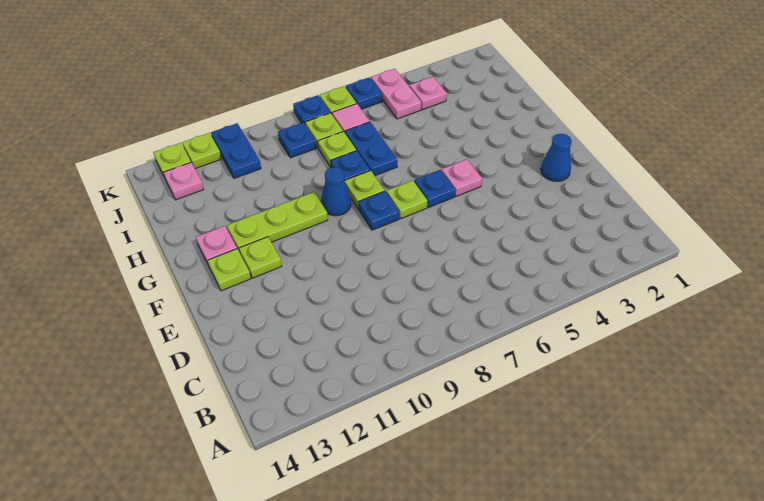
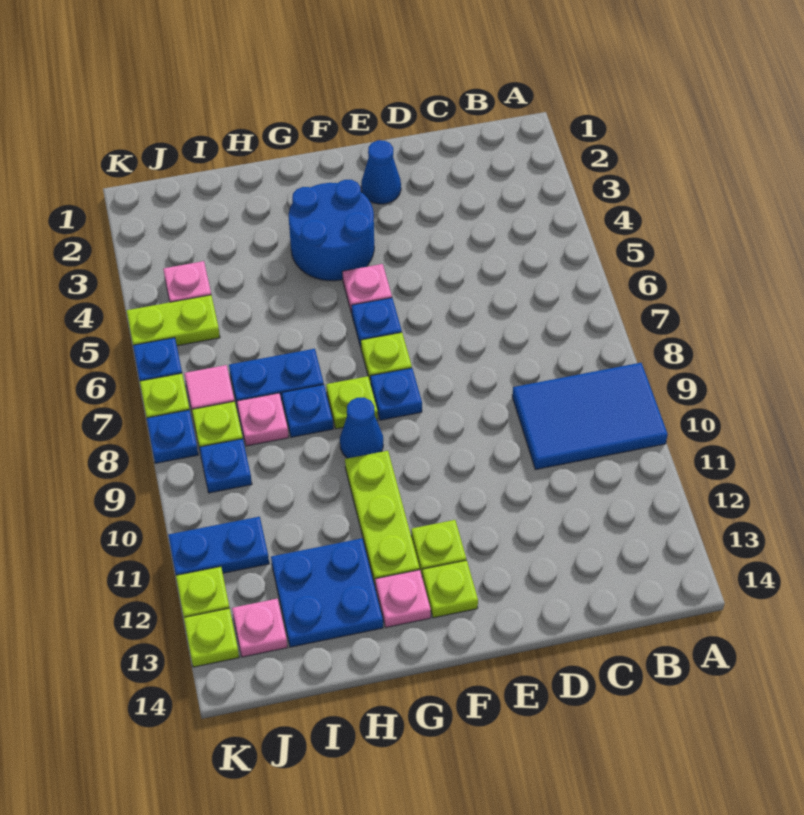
none -> blue 2x3 tile [512,363,668,470]
none -> blue 2x2 round brick [289,180,374,281]
none -> blue 2x2 plate [271,538,383,647]
lime 1x1 plate [318,132,356,167] -> pink 1x1 plate [237,393,289,446]
pink 1x2 plate [371,69,421,119] -> lime 1x2 plate [127,295,220,346]

